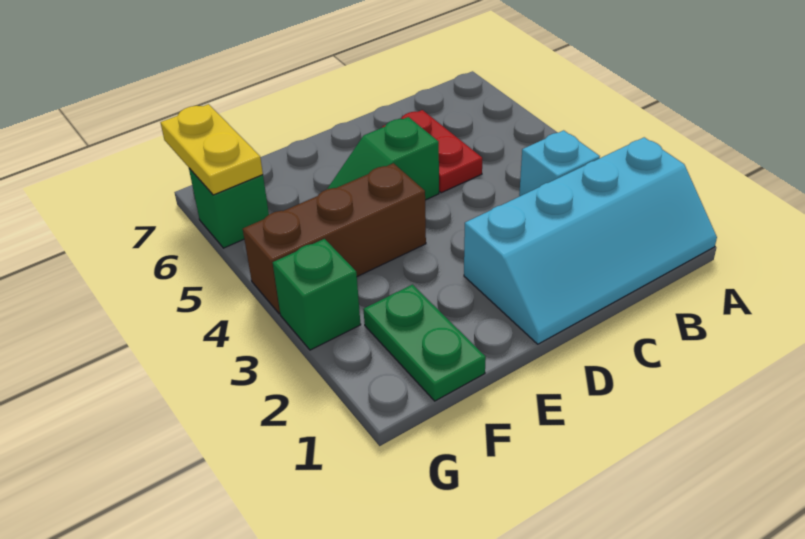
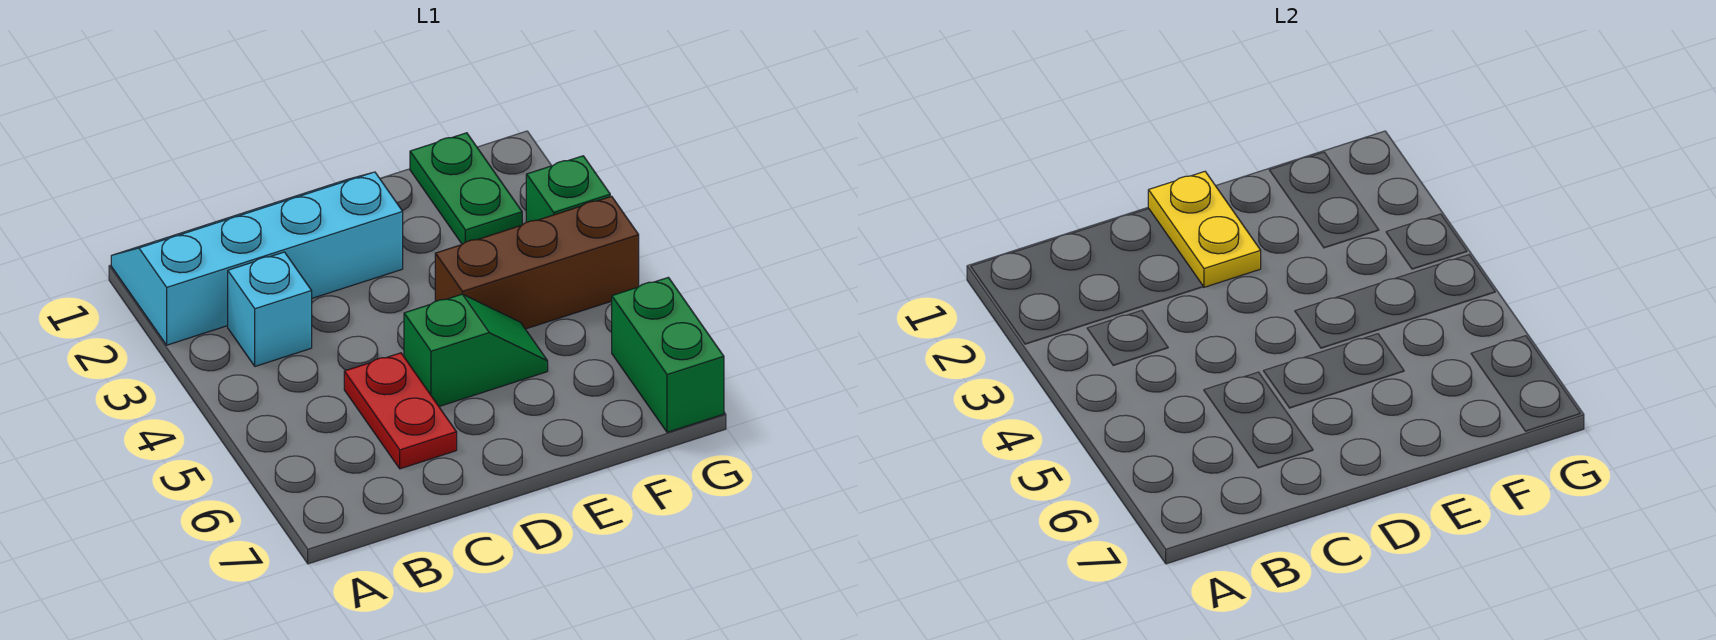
green 1x1 brick [189,168,269,248] -> green 1x2 brick [612,277,724,432]
yellow 1x2 plate [161,104,263,195] -> yellow 1x2 plate moved to [1148,172,1261,287]

